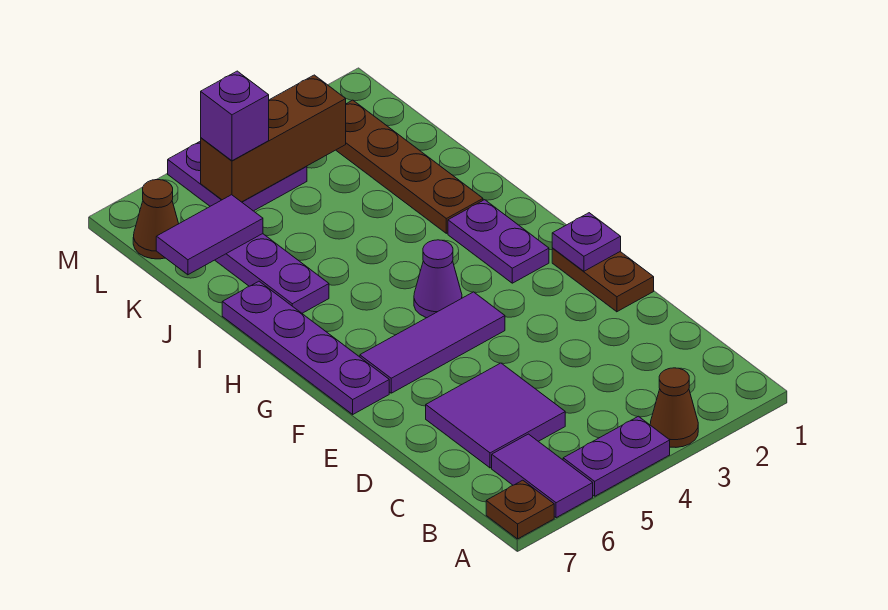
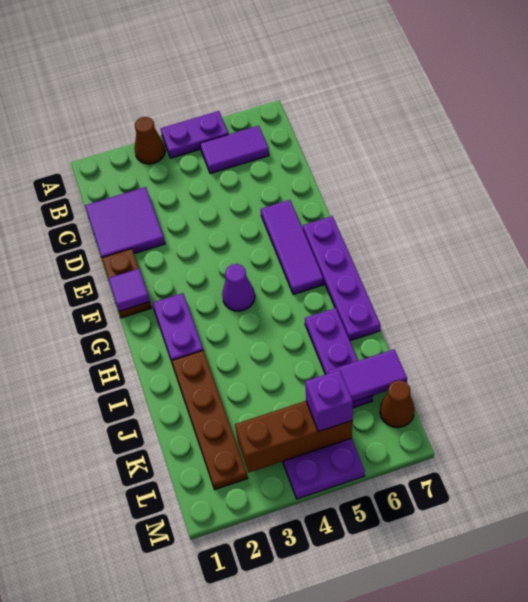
purple 1x2 tile [492,434,593,518] -> purple 1x2 tile turned to [200,126,269,174]
brown 1x1 plate [486,480,554,539] -> none
purple 2x2 tile [426,363,565,468] -> purple 2x2 tile moved to [85,187,165,258]
purple 1x1 plate [552,213,621,271] -> purple 1x1 tile [108,269,150,311]
purple 1x3 tile [360,292,505,393] -> purple 1x3 tile turned to [261,200,324,295]

